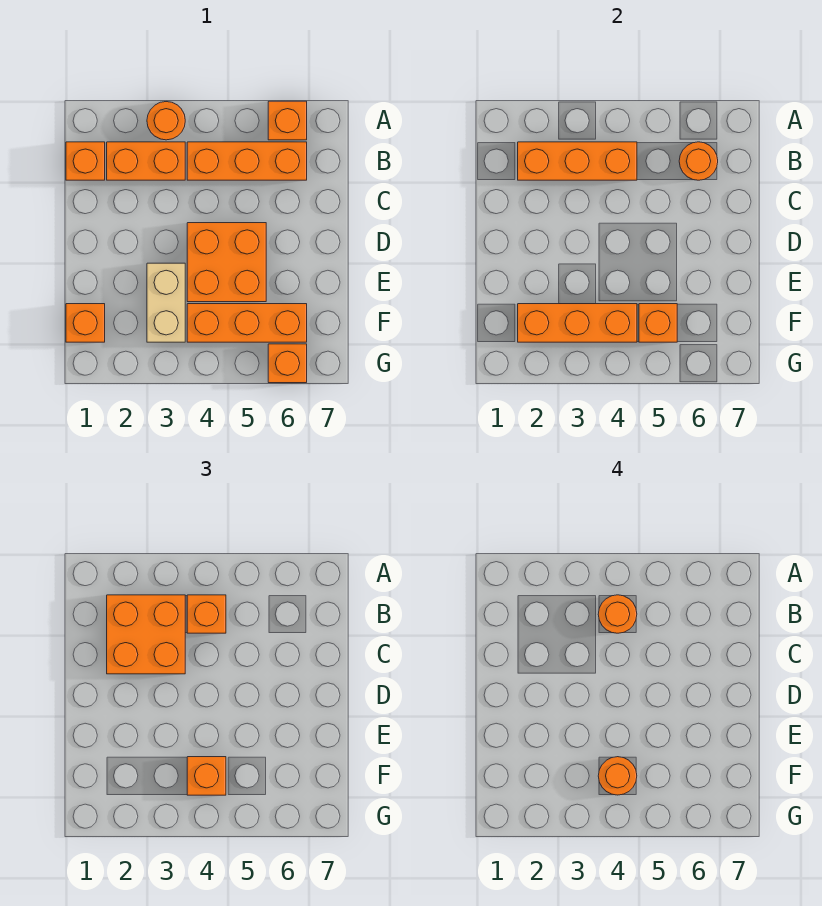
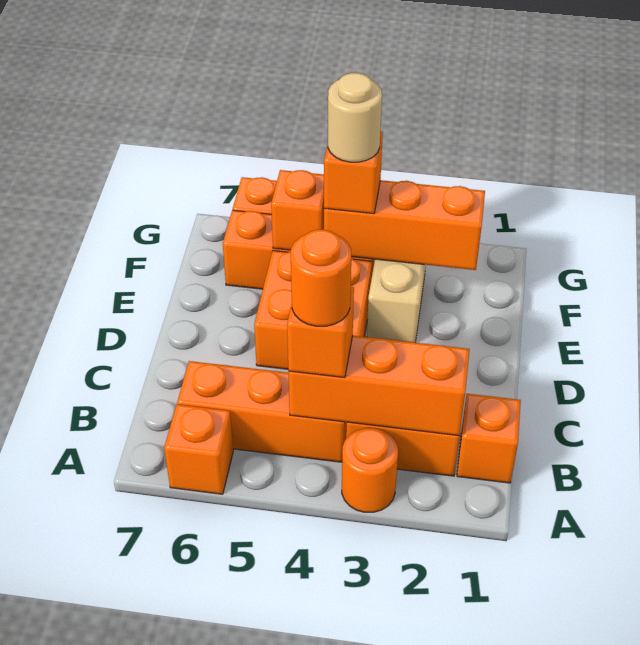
orange 2x2 brick [107,595,185,674] -> none
orange 1x1 round brick [679,142,718,180] -> none
orange 1x1 brick [66,304,105,342] -> none
orange 1x1 round brick [598,757,637,795] -> tan 1x1 round brick [328,73,382,162]

